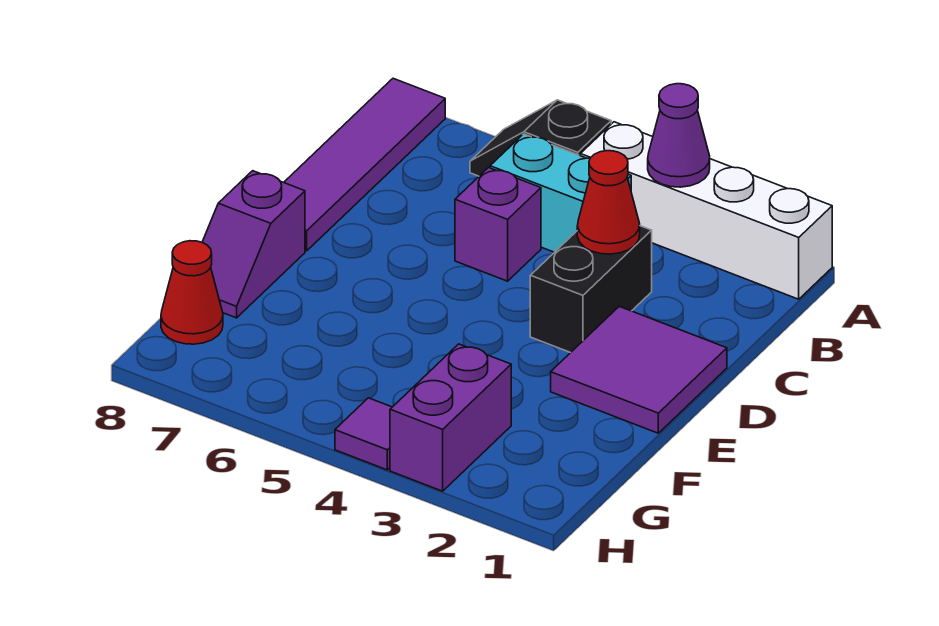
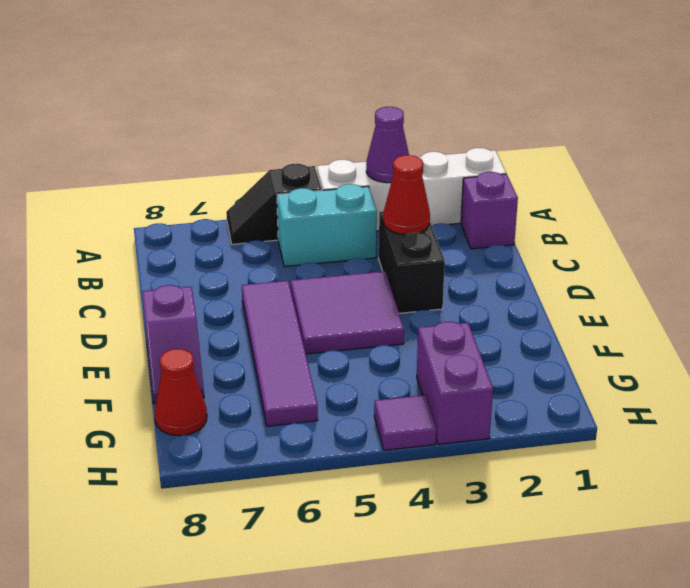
purple 1x4 tile [284,78,445,251] -> purple 1x4 tile moved to [242,281,318,426]
purple 1x1 brick [455,168,541,281] -> purple 1x1 brick moved to [461,172,518,249]
purple 2x2 tile [551,306,727,433] -> purple 2x2 tile moved to [291,271,404,354]

